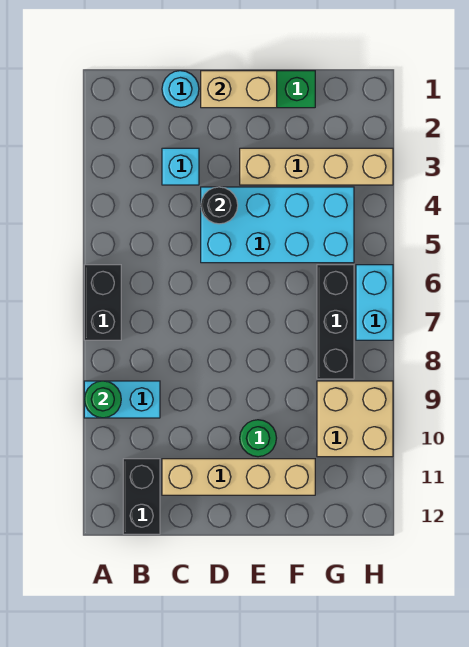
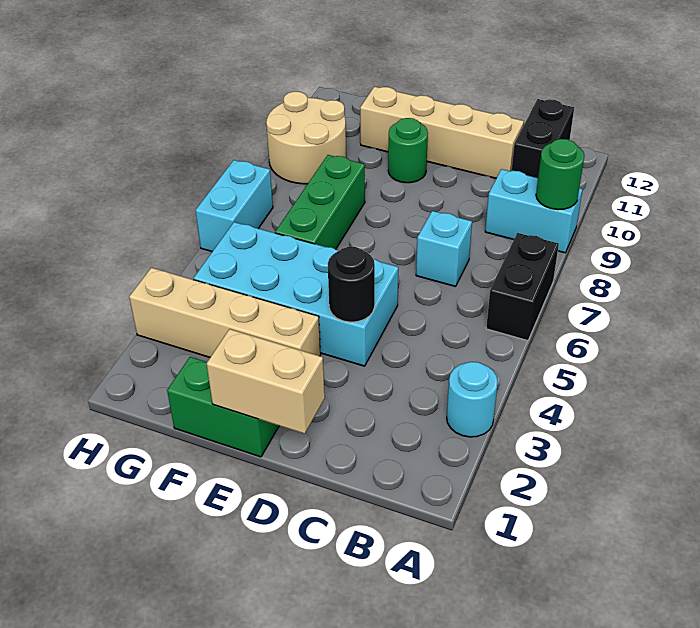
cyan 1x1 round brick [162,71,199,107] -> cyan 1x1 round brick moved to [447,362,498,437]
cyan 1x1 brick [162,148,199,185] -> cyan 1x1 brick moved to [416,211,472,287]
none -> green 1x3 brick [275,155,365,249]
black 1x3 brick [317,265,354,379] -> none
tan 2x2 brick [317,381,393,457] -> tan 2x2 round brick [266,91,346,184]

